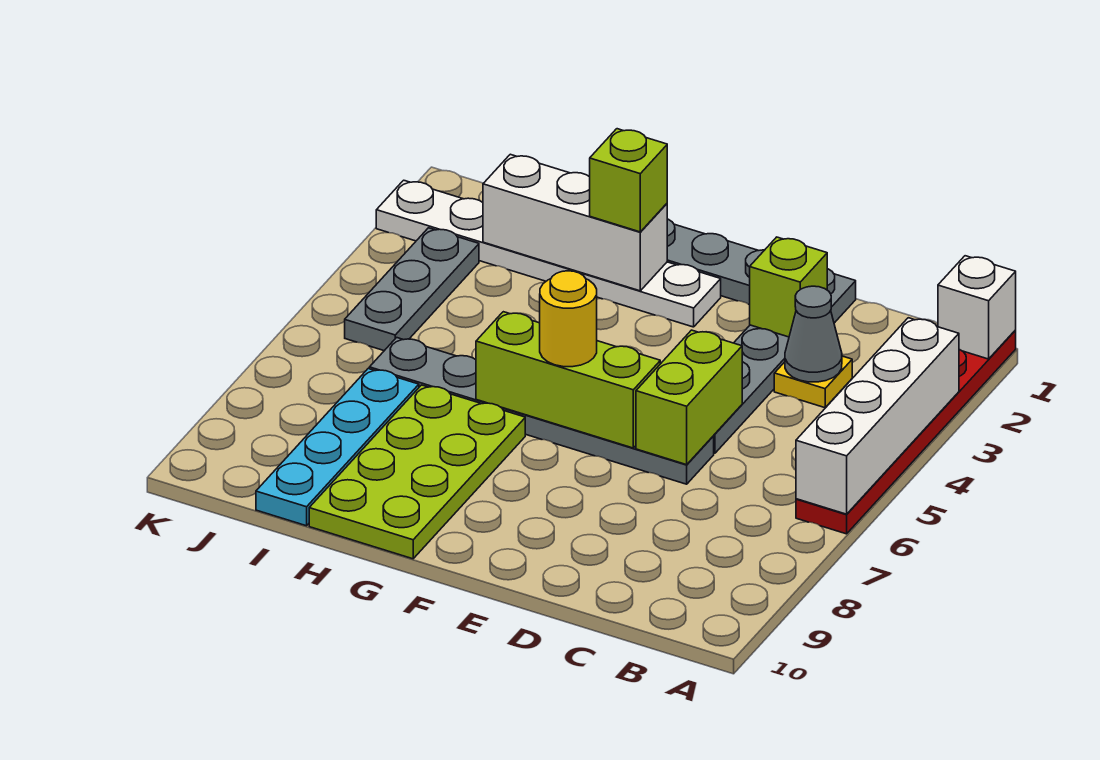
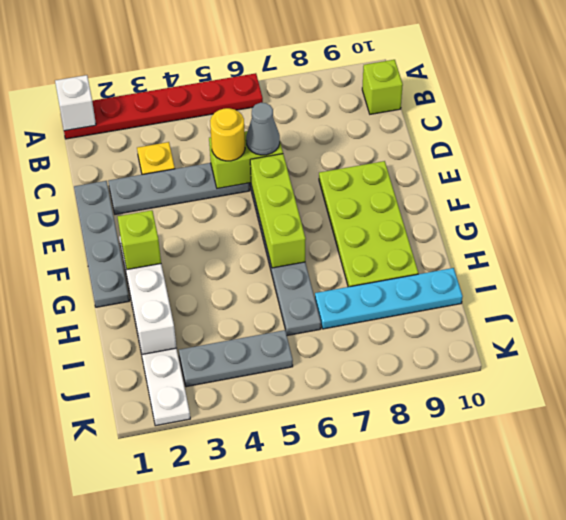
white 1x4 brick [796,318,959,514] -> none
grey 1x1 cone [785,286,842,382] -> grey 1x1 cone moved to [246,103,280,155]
lime 1x1 brick [750,237,827,337] -> lime 1x1 brick moved to [362,60,403,114]
yellow 1x1 round brick [540,271,597,367] -> yellow 1x1 round brick moved to [210,108,245,161]
lime 2x4 plate [309,385,525,559] -> lime 2x4 plate turned to [319,161,418,287]

